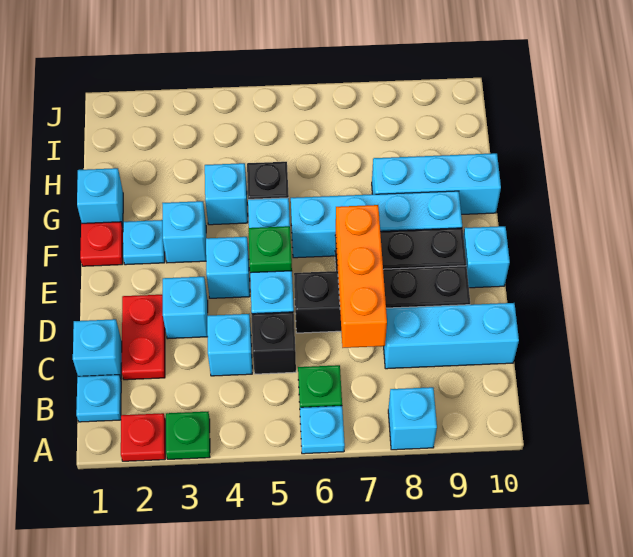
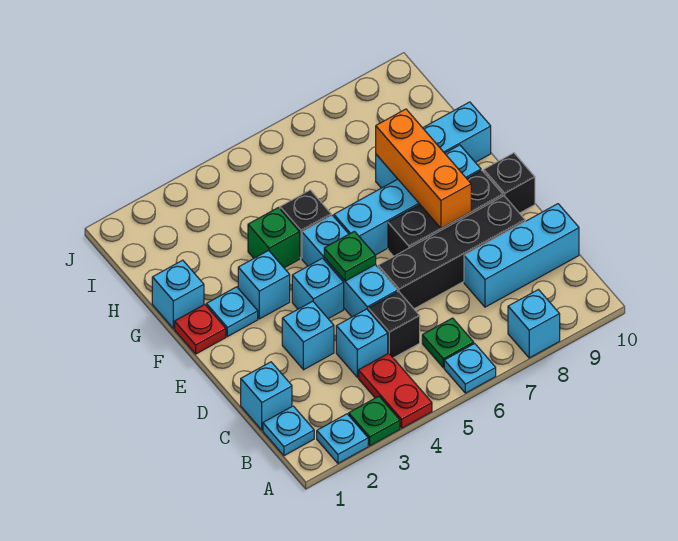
red 1x1 plate [121,413,165,461] -> cyan 1x1 plate [317,414,368,463]
red 1x2 plate [122,295,165,380] -> red 1x2 plate moved to [359,353,432,428]
orange 1x3 brick [336,205,387,348] -> orange 1x3 brick moved to [376,109,471,228]
cyan 1x1 brick [463,226,510,288] -> black 1x1 brick [484,153,535,213]
cyan 1x1 brick [205,163,248,225] -> green 1x1 brick [248,208,300,268]

